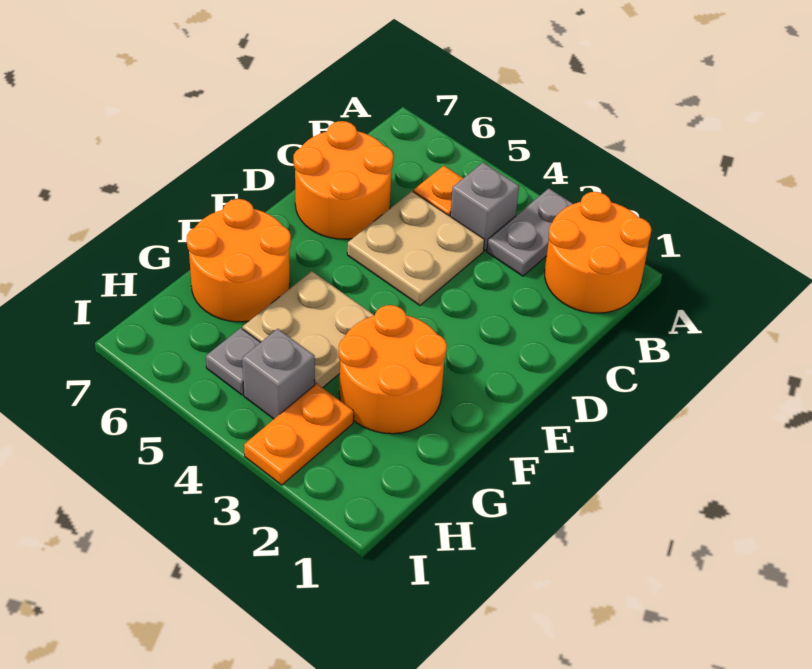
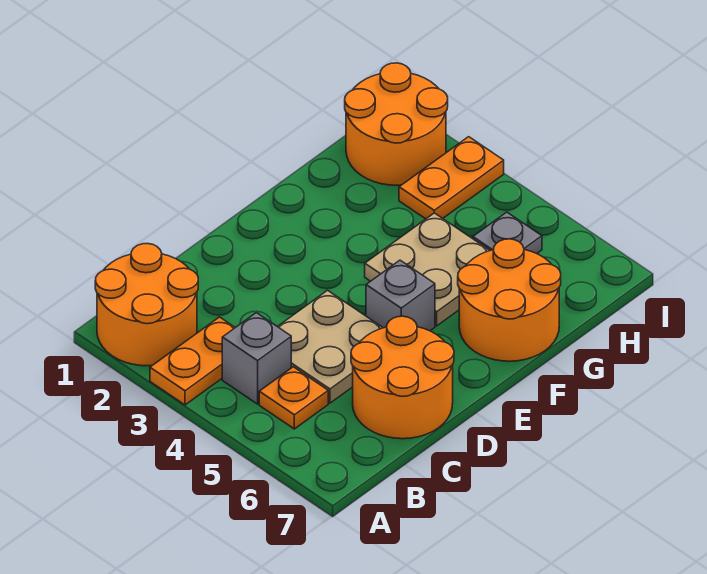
grey 1x2 plate [487,188,573,276] -> orange 1x2 plate [150,317,235,405]
orange 2x2 round brick [339,305,447,434] -> orange 2x2 round brick moved to [345,63,448,185]
grey 1x1 brick [242,329,315,419] -> grey 1x1 brick moved to [366,260,435,331]

